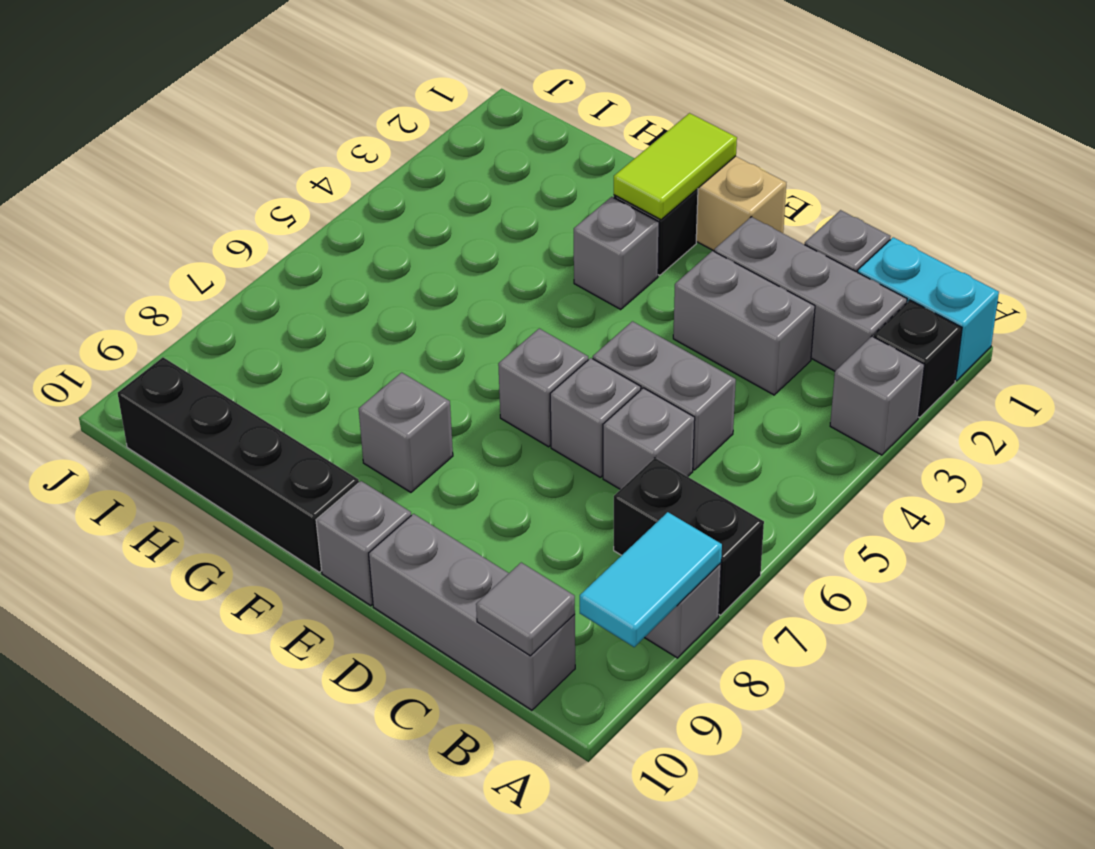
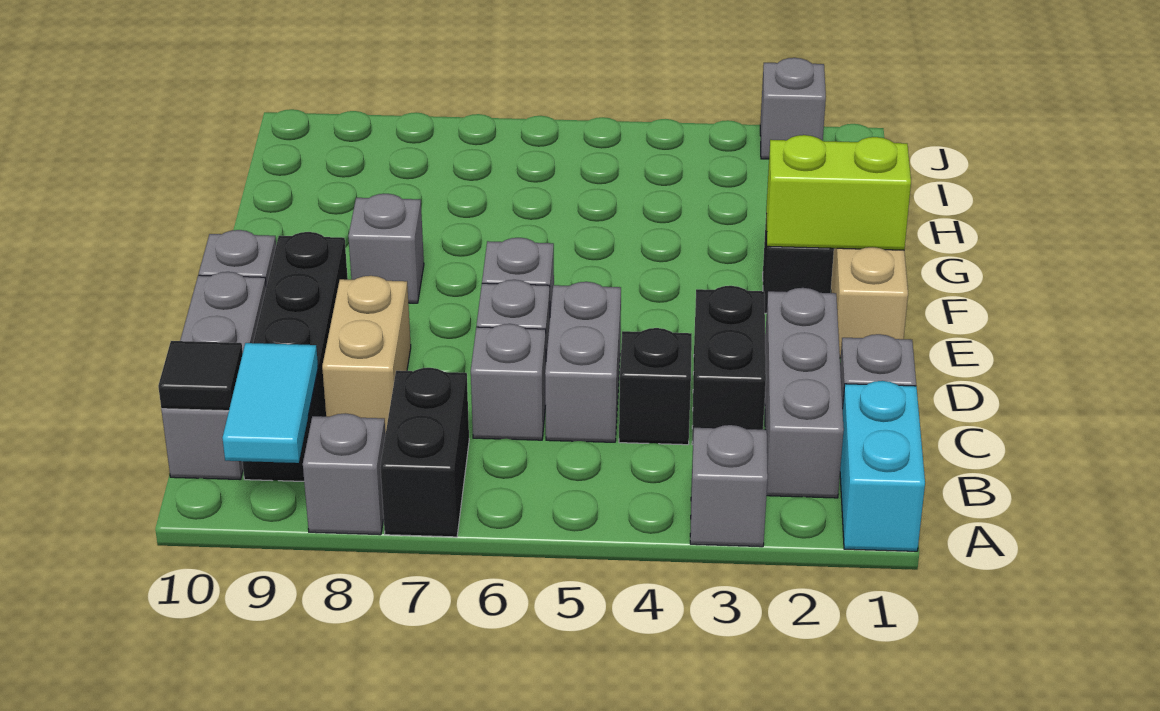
black 1x1 brick [874,300,962,418] -> black 1x1 brick moved to [619,328,692,445]
cyan 1x2 tile [580,512,722,647] -> cyan 1x2 tile turned to [223,343,318,463]
grey 1x1 tile [476,563,575,656] -> black 1x1 tile [158,341,243,411]
grey 1x2 brick [673,251,815,395] -> black 1x2 brick [692,286,766,445]
none -> tan 1x2 brick [322,276,411,434]
lime 1x2 tile [614,113,737,220] -> lime 1x2 brick [766,135,911,250]
grey 1x1 brick [574,197,659,309] -> grey 1x1 brick moved to [760,58,826,159]
black 1x4 brick [118,357,359,572] -> black 1x4 brick moved to [242,232,348,481]

